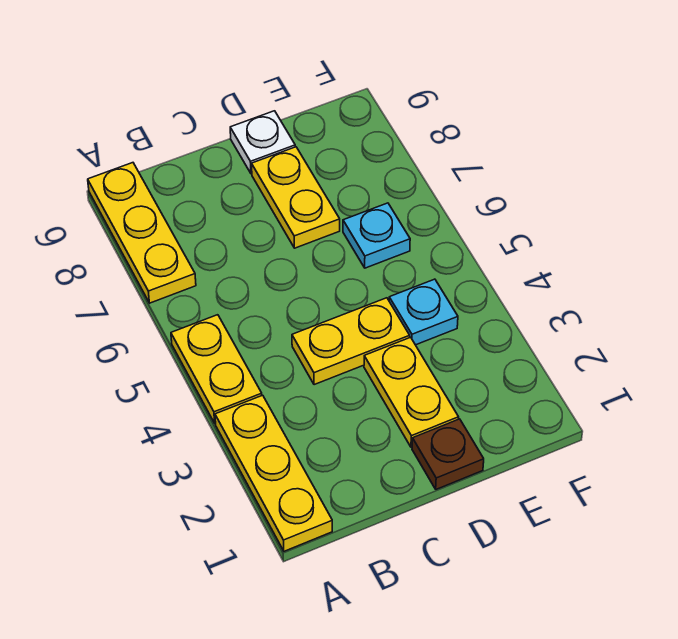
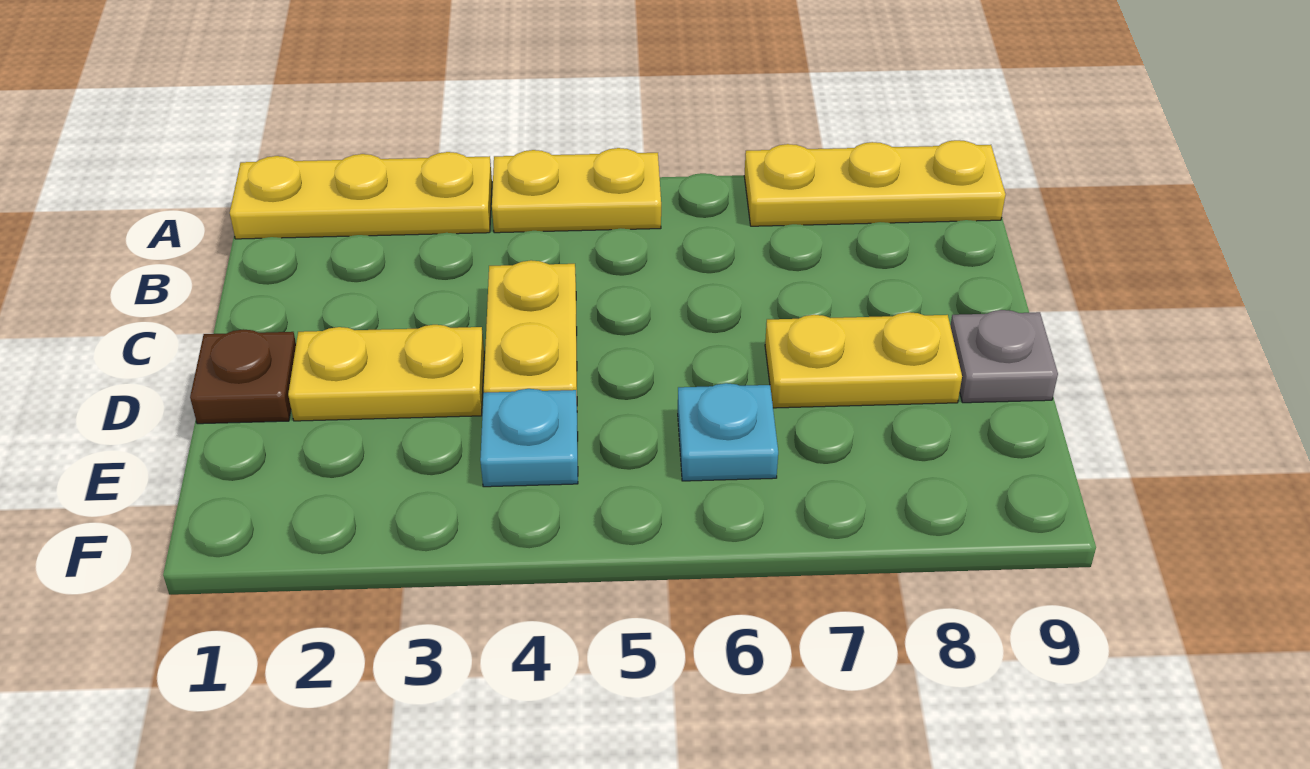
white 1x1 plate [230,111,295,174] -> grey 1x1 plate [950,310,1058,403]

